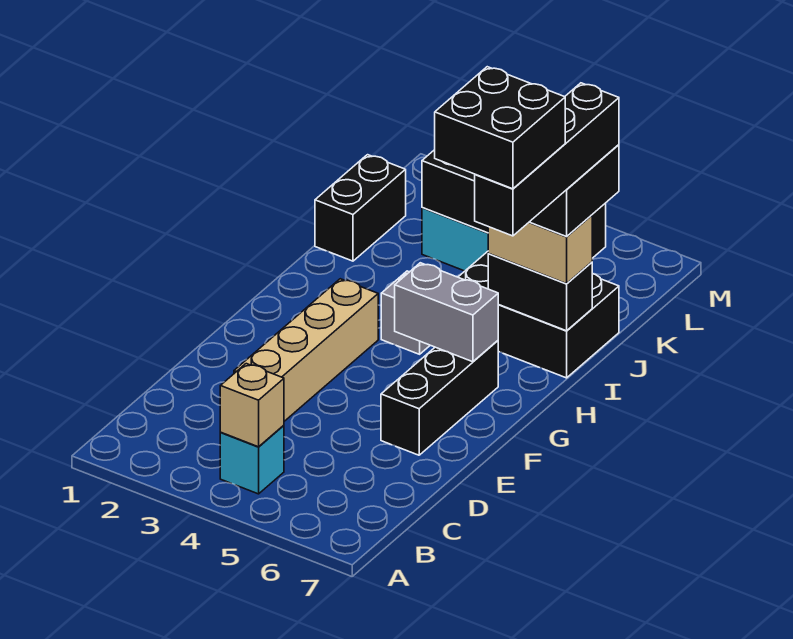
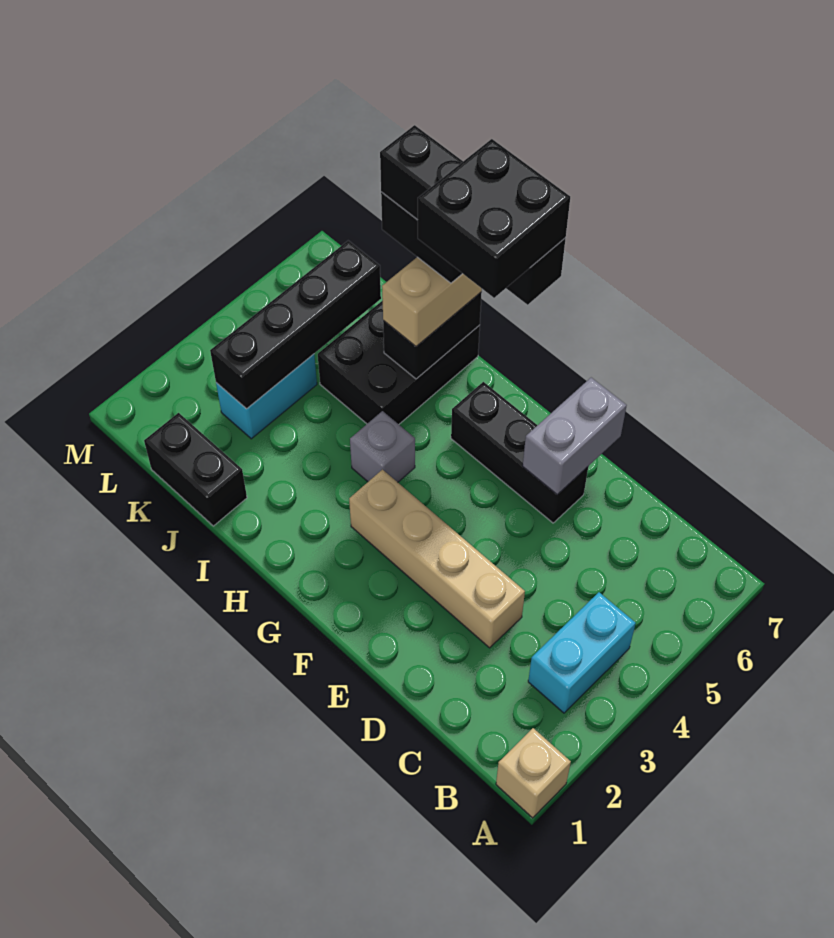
cyan 1x1 brick [220,425,284,494] -> cyan 1x2 brick [528,592,636,713]
tan 1x1 brick [220,364,284,447] -> tan 1x1 brick moved to [496,728,571,818]
grey 1x2 brick [395,263,498,362] -> grey 1x2 brick moved to [523,378,627,495]

